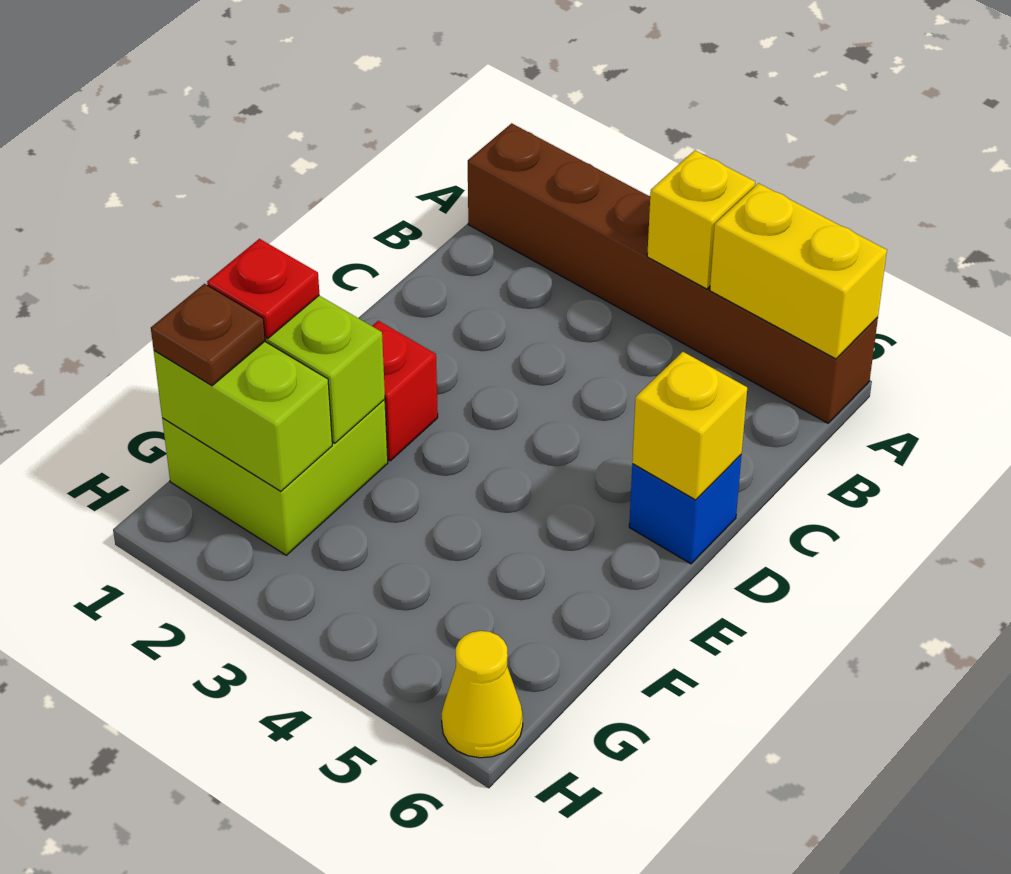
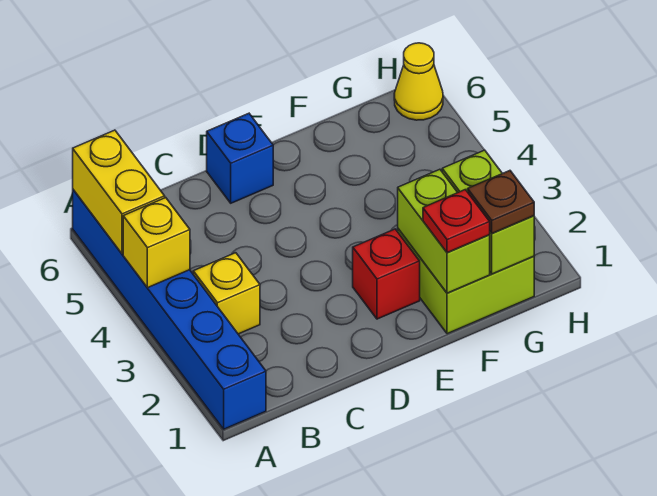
brown 1x6 brick [468,123,878,423] -> blue 1x6 brick [73,190,266,429]
yellow 1x1 brick [632,352,747,500] -> yellow 1x1 brick moved to [193,253,260,334]

